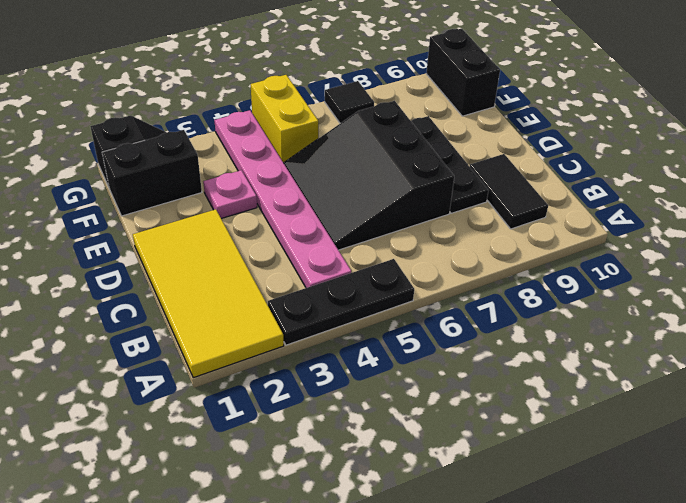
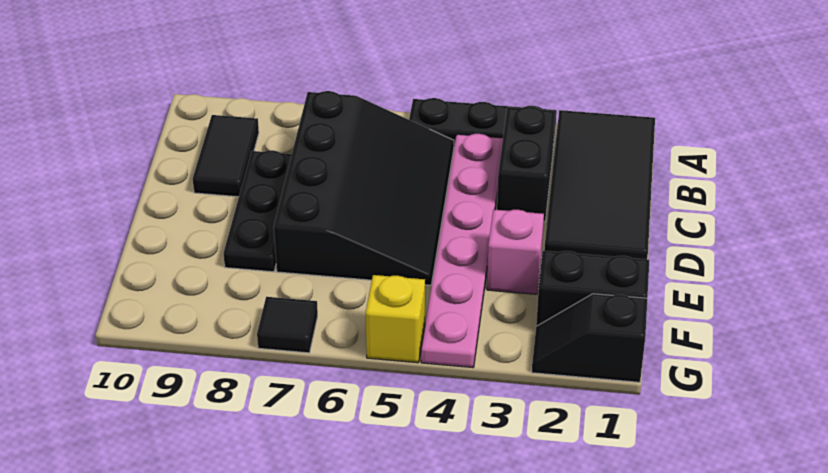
yellow 2x4 tile [133,209,284,378] -> black 2x4 tile [544,110,655,259]
black 3x3 slope [284,101,454,250] -> black 3x4 slope [274,91,454,285]
pink 1x1 plate [203,170,257,219] -> pink 1x1 brick [487,210,544,294]
yellow 1x2 brick [251,75,318,163] -> yellow 1x1 brick [366,275,425,363]
black 1x2 brick [426,29,500,116] -> black 1x2 brick moved to [497,107,555,222]

